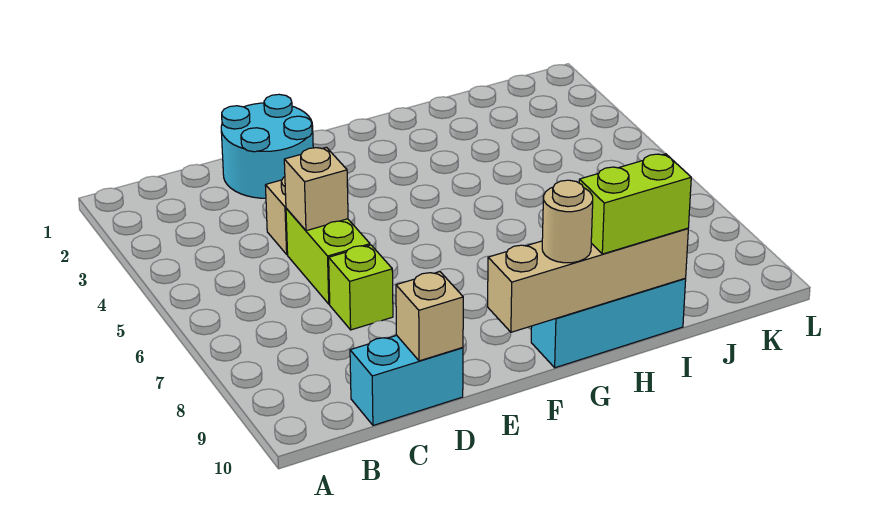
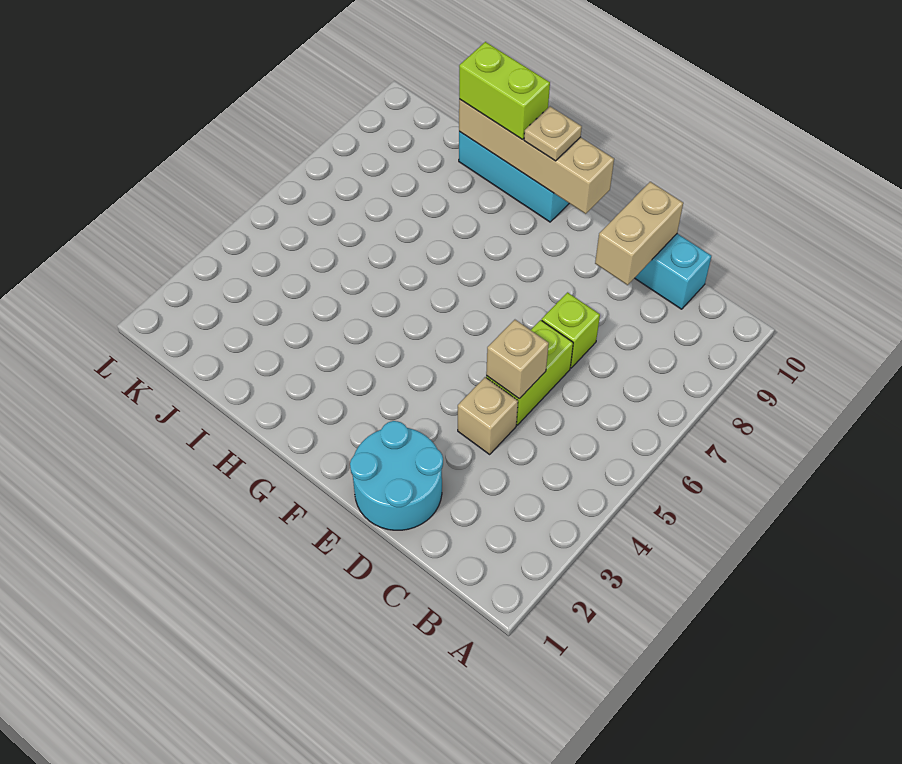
tan 1x1 brick [396,272,463,361] -> tan 1x2 brick [595,182,683,285]
tan 1x1 round brick [542,180,593,263] -> tan 1x1 plate [524,106,582,161]

